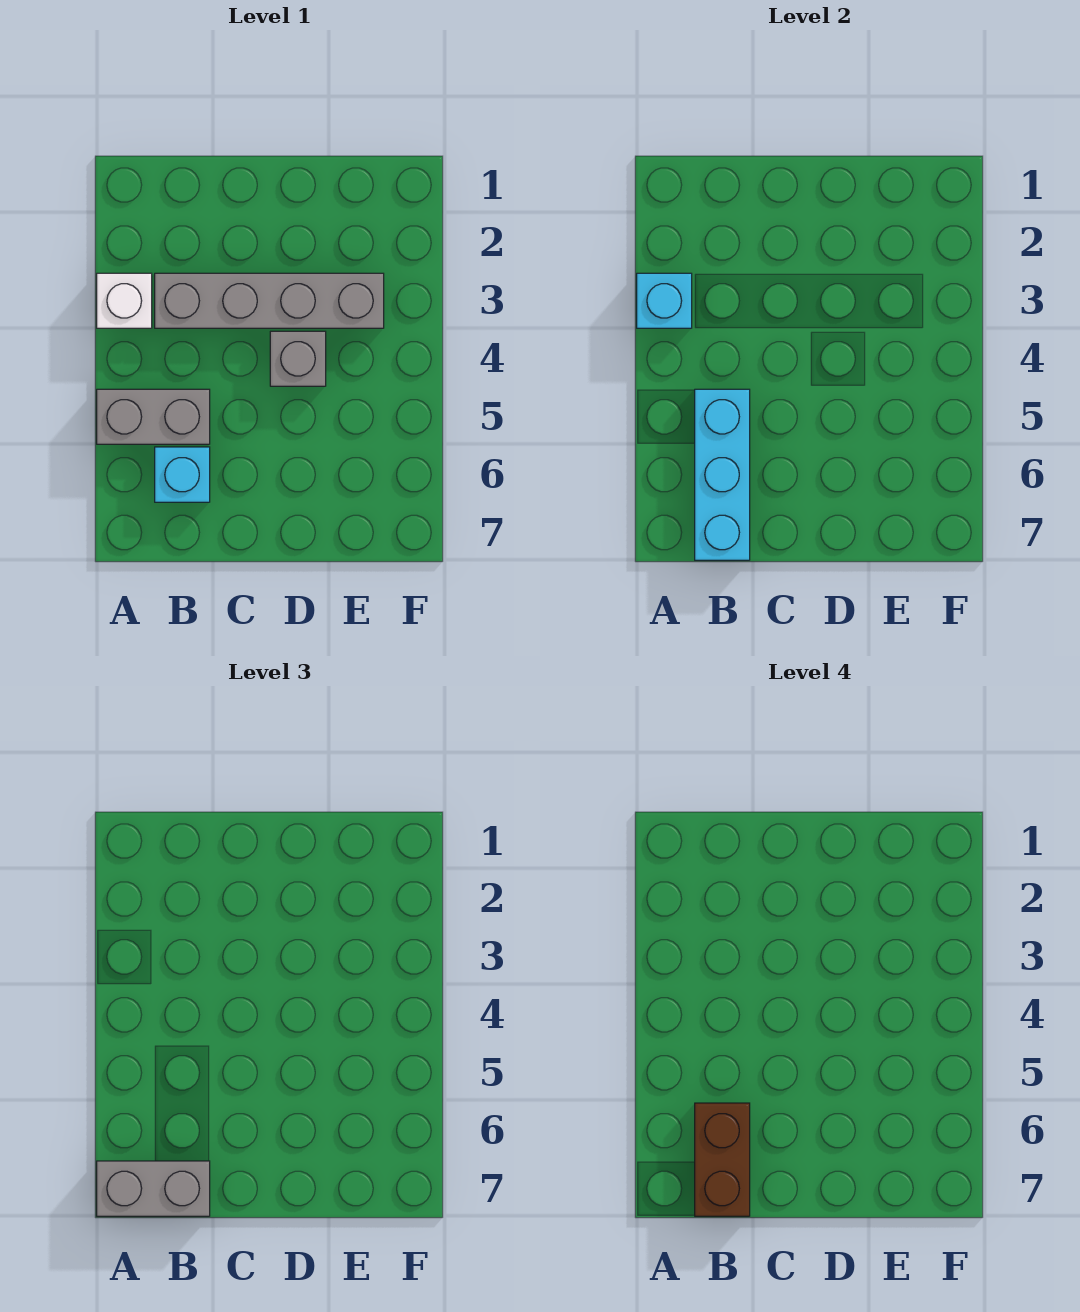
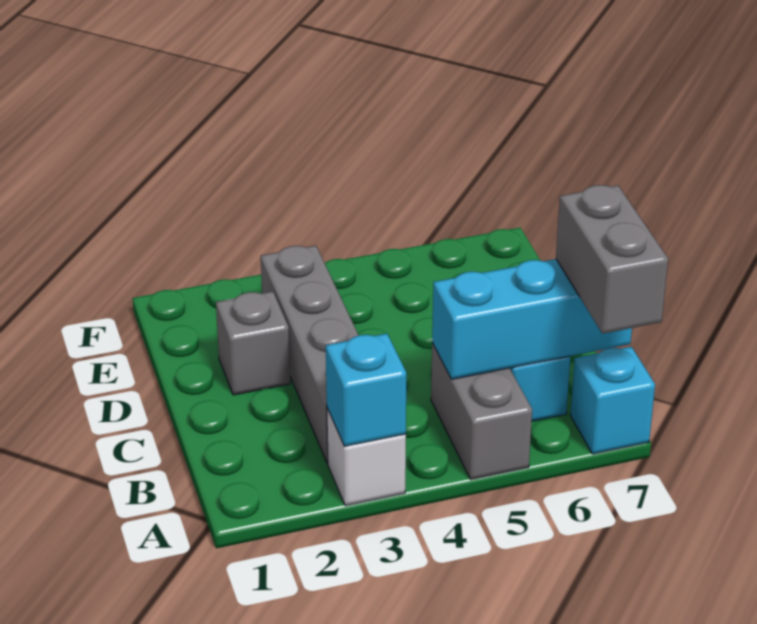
none -> cyan 1x1 brick [570,347,655,454]
brown 1x2 brick [695,1103,750,1216] -> none
grey 1x1 brick [270,331,326,386] -> grey 1x1 brick moved to [216,291,290,395]

